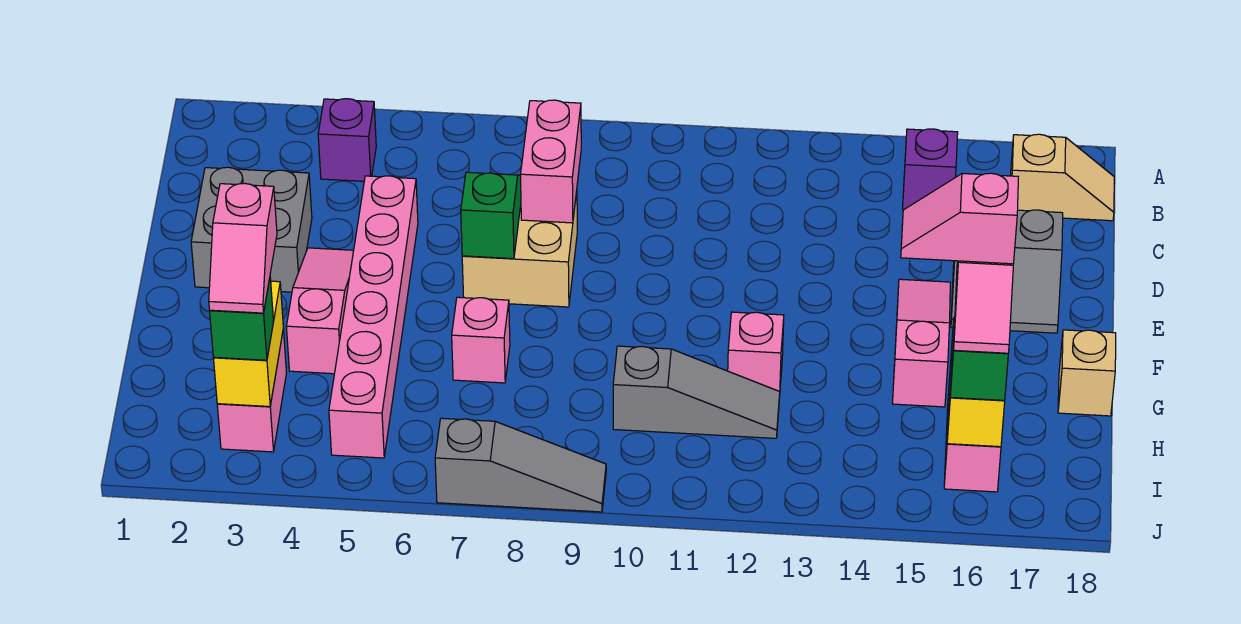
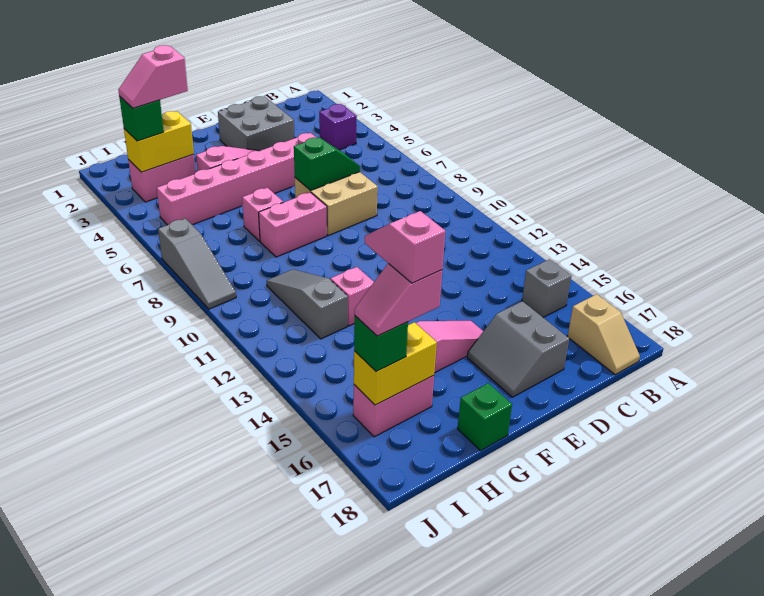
purple 1x1 brick [903,129,958,210] -> grey 1x1 brick [522,259,571,317]
pink 1x2 brick [521,100,581,223] -> pink 1x2 brick moved to [259,192,327,257]
tan 1x1 brick [1058,330,1116,416] -> green 1x1 brick [458,383,512,450]
grey 1x3 slope [613,346,780,438] -> grey 1x3 slope turned to [267,269,348,339]

